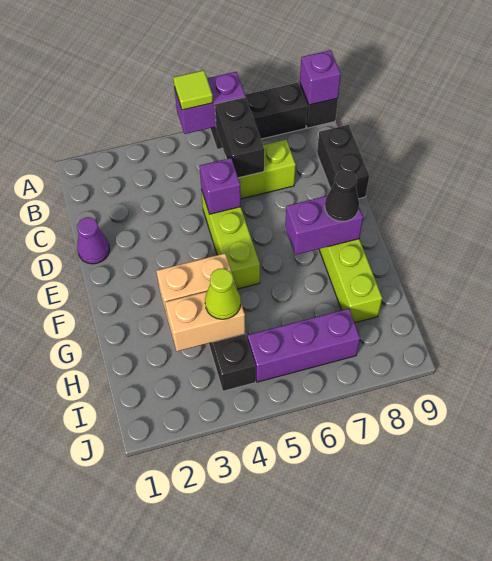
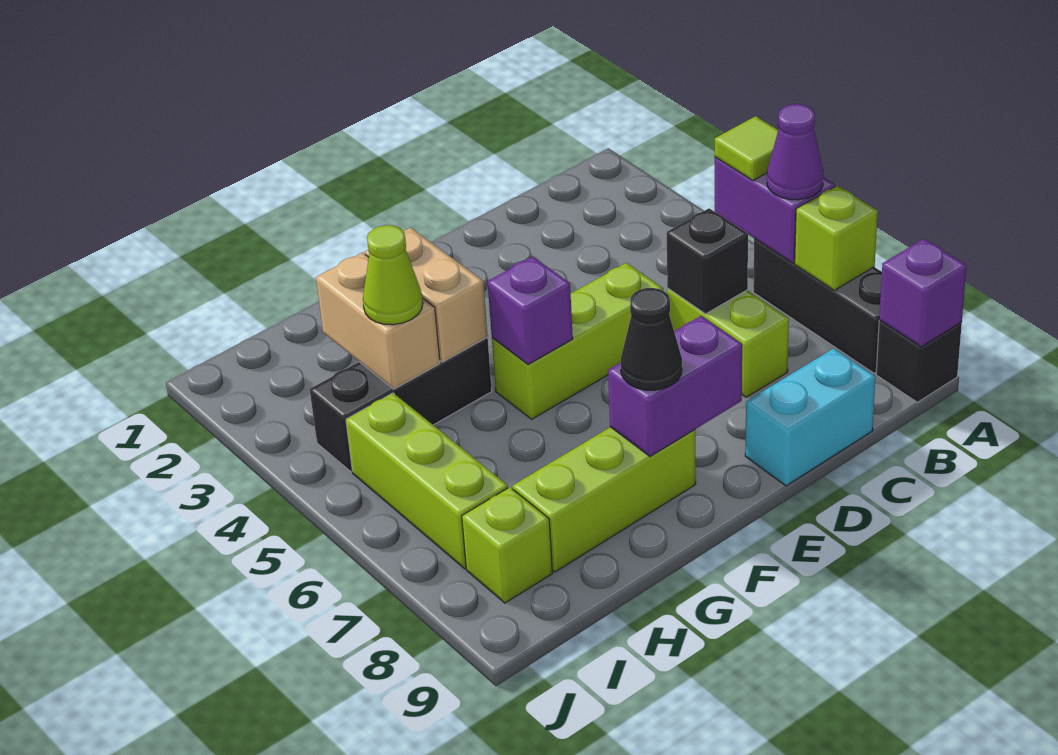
none -> lime 1x1 brick [795,186,878,290]
black 1x2 brick [215,97,264,178] -> black 1x1 brick [667,208,748,314]
black 1x2 brick [317,125,369,199] -> cyan 1x2 brick [745,348,875,486]
purple 1x1 cone [77,217,110,264] -> purple 1x1 cone moved to [767,104,823,200]
purple 1x1 brick [200,158,241,214] -> purple 1x1 brick moved to [488,257,573,365]
purple 1x2 brick [285,196,363,255] -> purple 1x2 brick turned to [608,316,742,456]
purple 1x3 brick [247,309,360,382] -> lime 1x3 brick [346,393,508,569]
none -> lime 1x1 brick [462,487,552,603]

